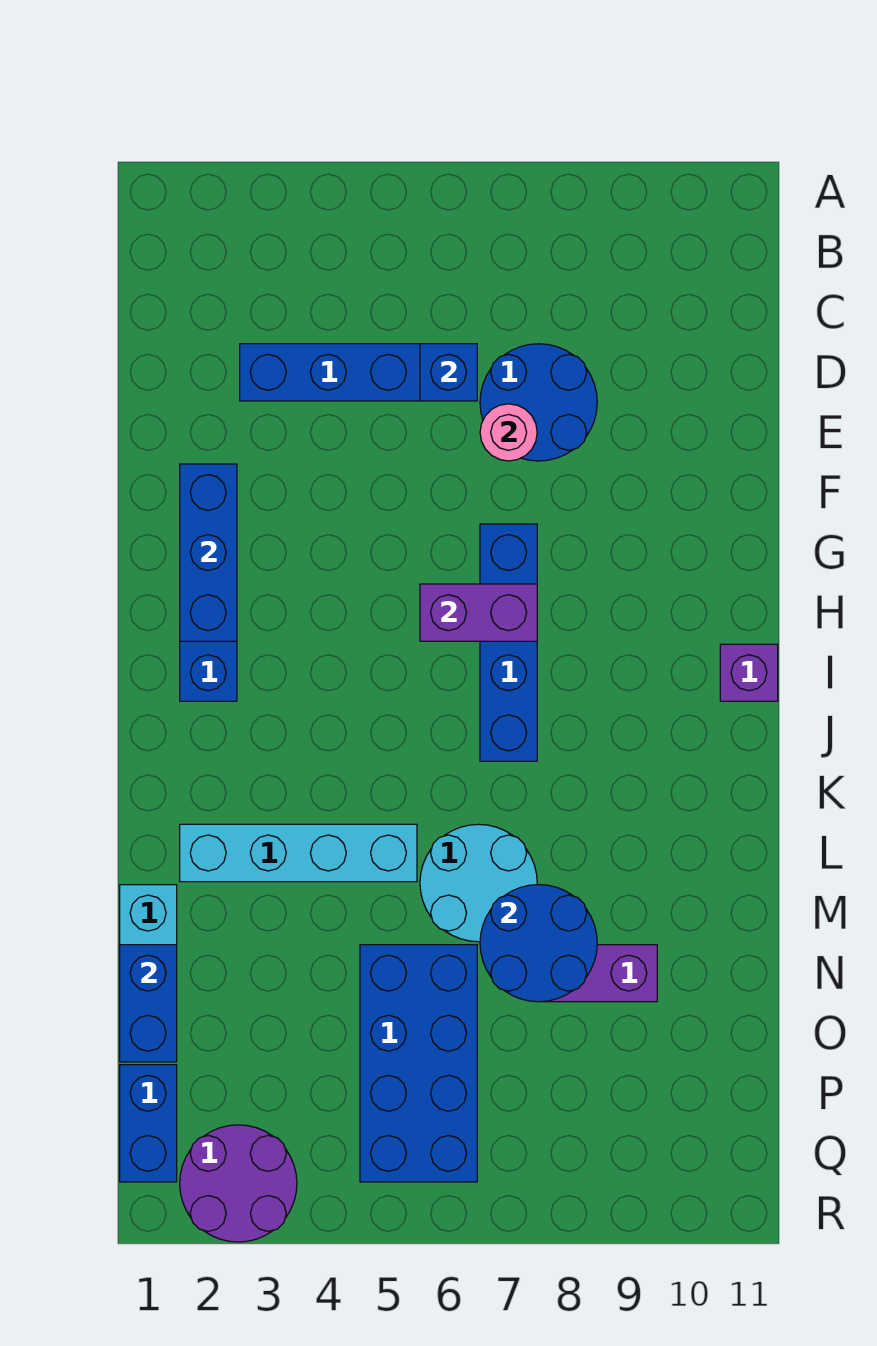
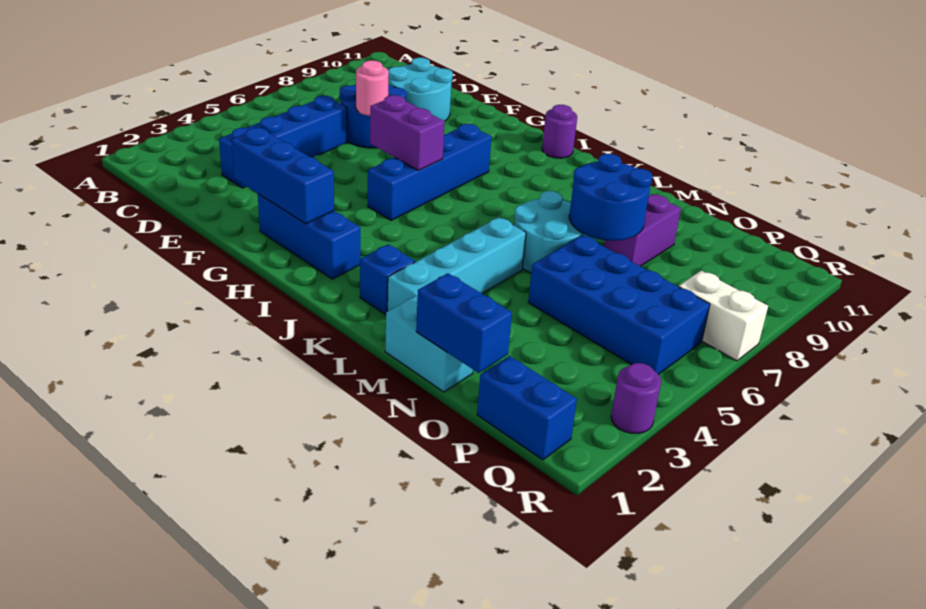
blue 1x1 brick [420,344,477,401] -> blue 1x1 brick moved to [360,244,415,314]
none -> cyan 2x2 round brick [388,58,453,121]
blue 1x4 brick [480,524,537,761] -> blue 1x4 brick turned to [368,124,491,220]
purple 1x2 brick [420,584,537,641] -> purple 1x2 brick turned to [370,95,445,170]
purple 1x1 brick [720,644,778,701] -> purple 1x1 round brick [542,105,577,158]
purple 2x2 round brick [180,1125,297,1242] -> purple 1x1 round brick [611,363,661,433]
none -> white 1x2 brick [679,271,768,361]

